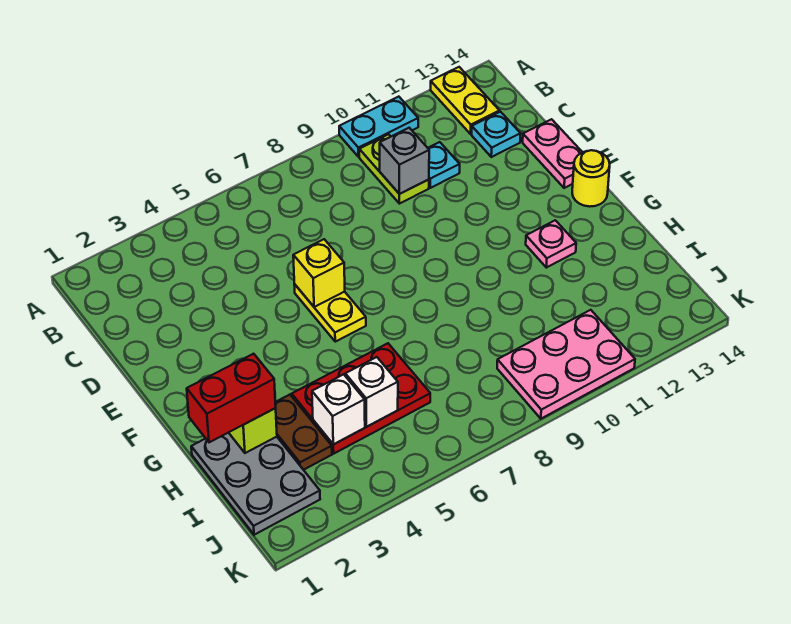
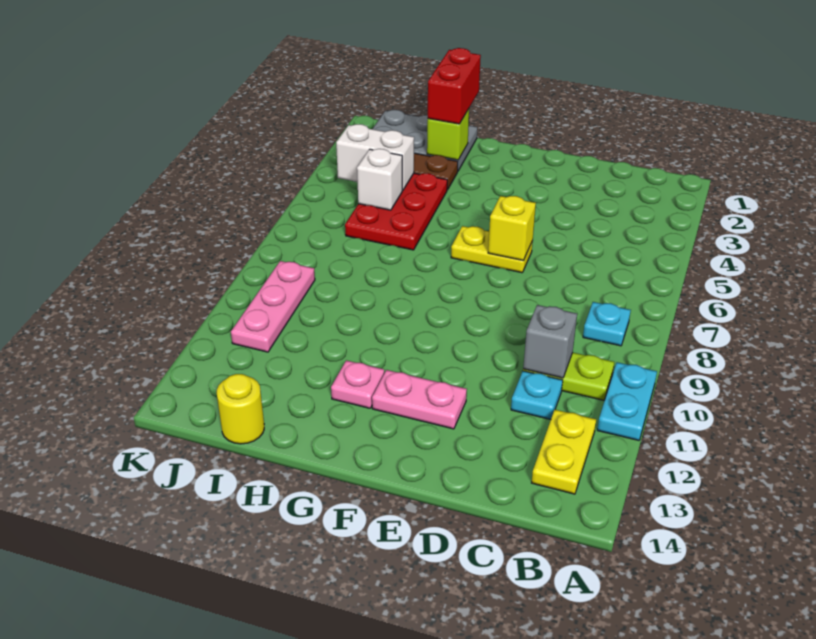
yellow 1x2 plate [431,67,500,134] -> yellow 1x2 plate turned to [532,410,596,494]
cyan 1x1 plate [472,112,521,157] -> cyan 1x1 plate moved to [583,302,631,346]
pink 1x2 plate [523,119,582,188] -> pink 1x2 plate moved to [372,370,467,429]
yellow 1x1 round brick [572,150,610,207] -> yellow 1x1 round brick moved to [217,374,264,444]
white 1x1 brick [312,374,365,444] -> white 1x2 brick [336,124,414,191]
pink 2x3 plate [497,310,635,419] -> pink 1x3 plate [231,261,315,352]

